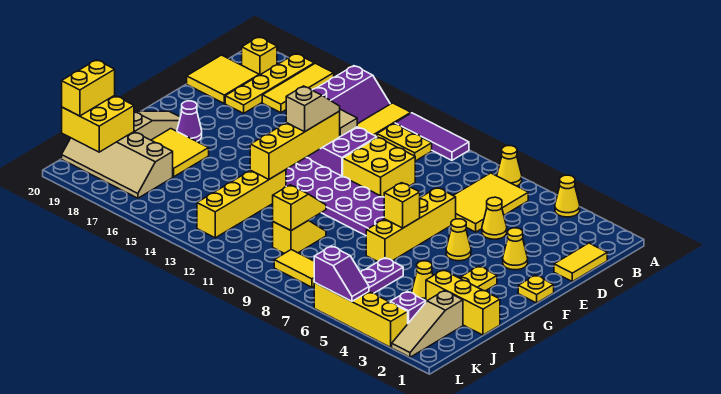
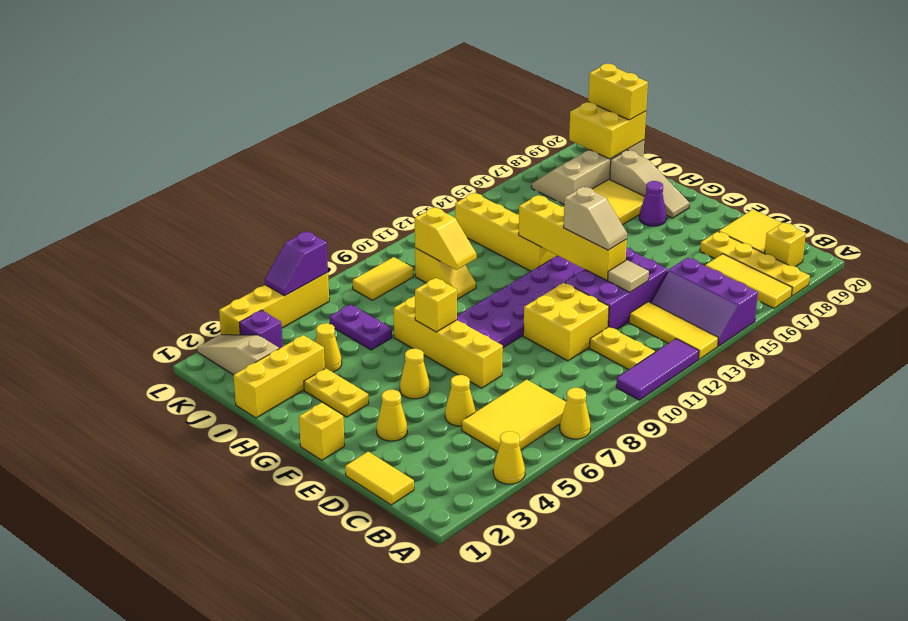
yellow 2x3 tile [453,173,528,232] -> yellow 2x3 tile turned to [462,380,566,452]
yellow 1x2 plate [377,124,432,161] -> yellow 1x2 plate turned to [590,327,655,370]
yellow 1x1 plate [518,275,554,303] -> yellow 1x1 brick [299,403,345,460]

